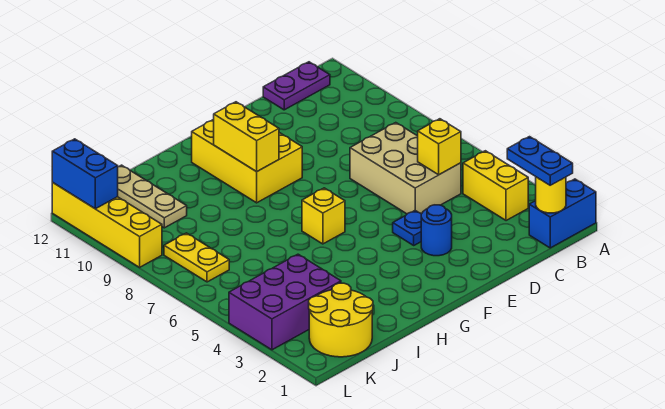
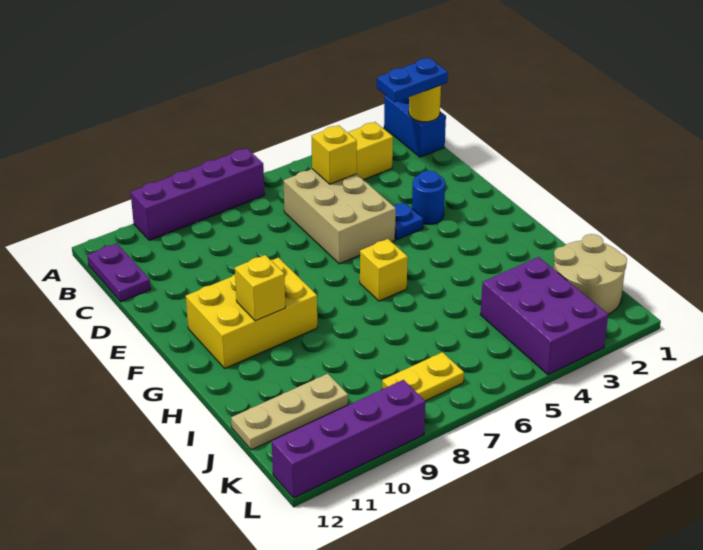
none -> purple 1x4 brick [130,148,265,240]
tan 2x3 brick [350,123,461,214] -> tan 2x3 brick turned to [283,169,396,264]
yellow 1x2 brick [214,102,279,172] -> yellow 1x1 brick [235,255,285,321]
yellow 2x2 round brick [309,283,373,357] -> tan 2x2 round brick [554,234,627,314]
yellow 1x4 brick [52,183,162,267] -> purple 1x4 brick [272,380,425,498]
blue 1x2 brick [52,139,118,209] -> none

